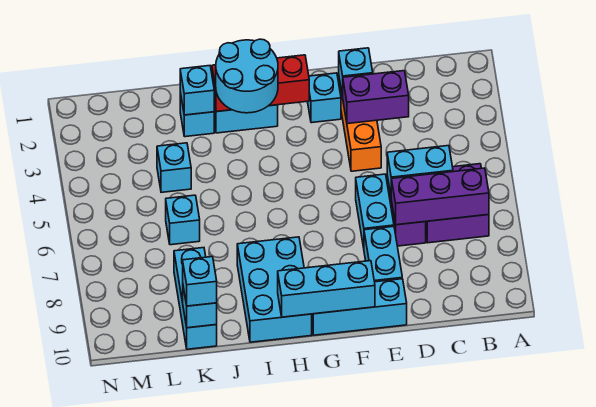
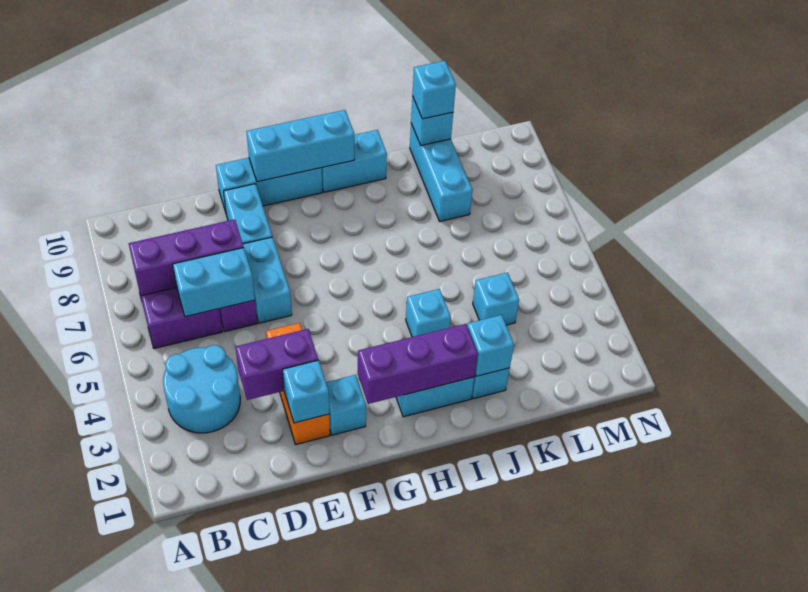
red 1x3 brick [212,55,309,112] -> purple 1x3 brick [358,324,478,404]
cyan 2x2 round brick [216,39,278,113] -> cyan 2x2 round brick moved to [163,345,240,433]
cyan 2x3 brick [237,237,312,342] -> cyan 1x2 brick [322,130,387,192]
cyan 1x1 brick [166,195,200,245] -> cyan 1x1 brick moved to [406,289,451,337]

